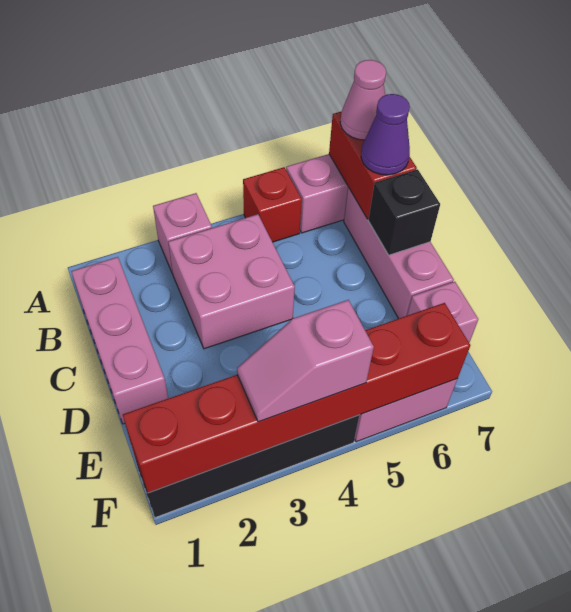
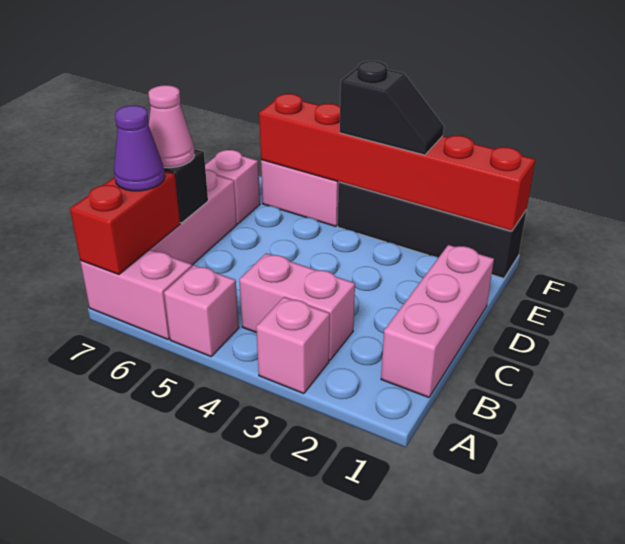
red 1x1 brick [243,167,302,242] -> pink 1x1 brick [164,265,239,357]
pink 1x1 cone [340,60,386,140] -> pink 1x1 cone moved to [148,85,195,168]
pink 2x2 brick [168,214,295,349] -> pink 1x2 brick [239,253,355,360]
pink 1x2 slope [237,300,374,422] -> black 1x2 slope [340,61,444,155]

